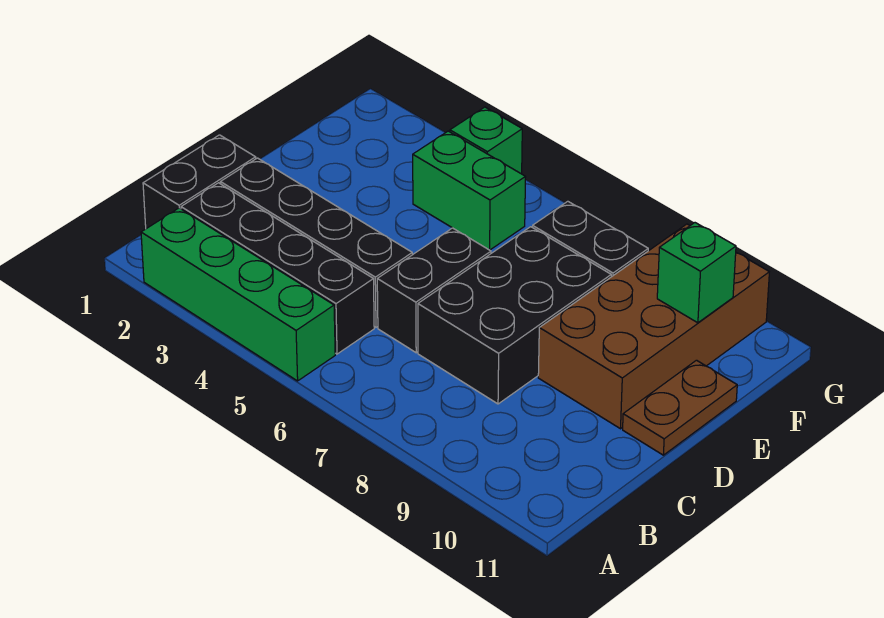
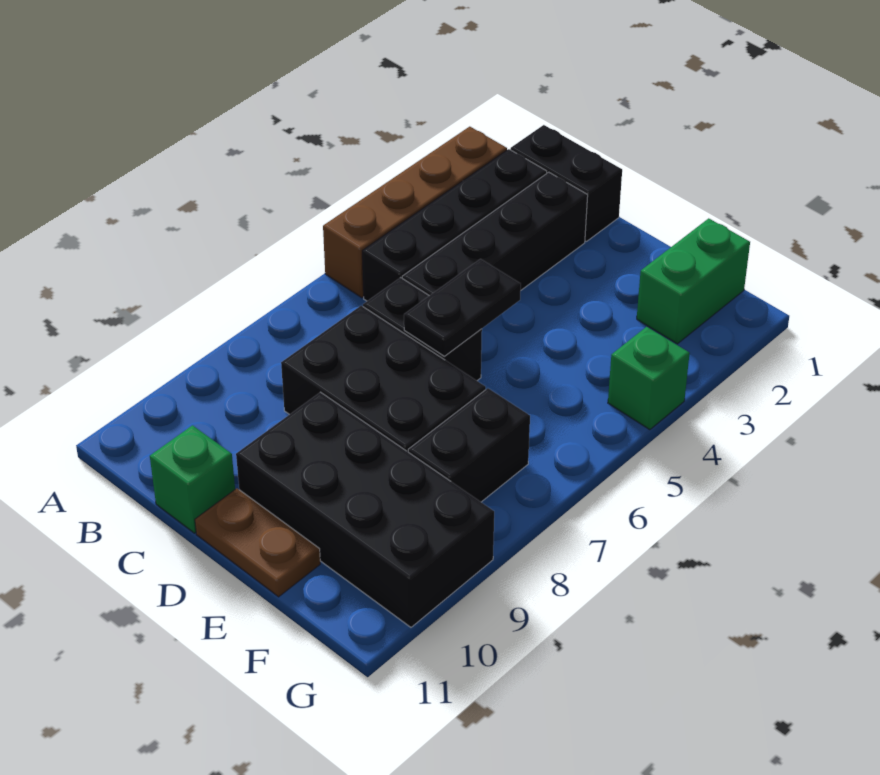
green 1x4 brick [141,208,335,381] -> brown 1x4 brick [323,127,507,298]
none -> black 1x2 plate [404,259,521,356]
brown 2x4 brick [538,224,769,429] -> black 2x4 brick [236,392,494,627]
green 1x2 brick [413,131,526,250] -> green 1x2 brick moved to [637,218,750,344]
green 1x1 brick [657,223,736,323] -> green 1x1 brick moved to [150,425,235,533]

